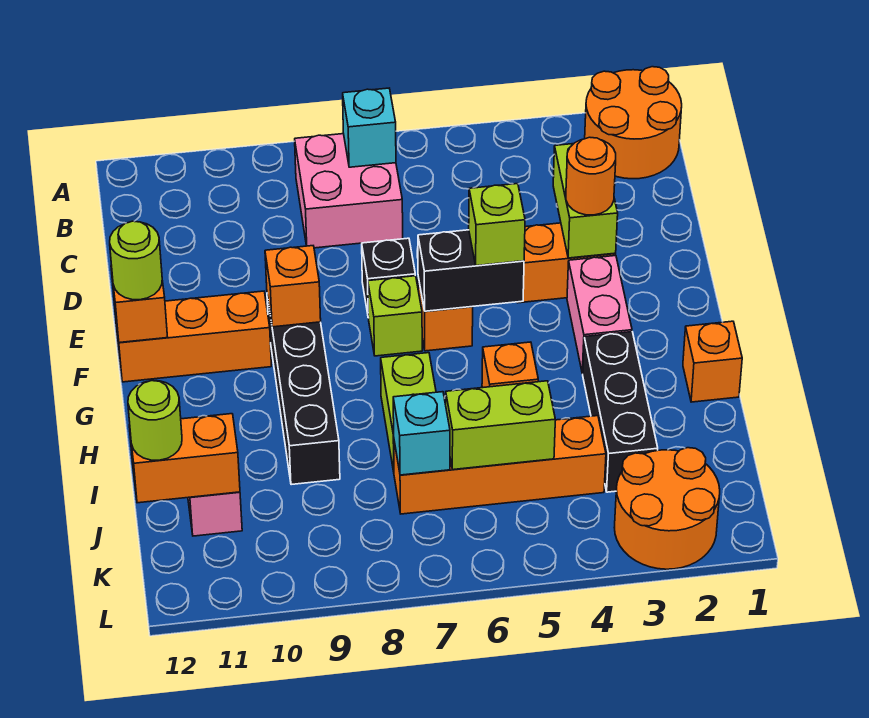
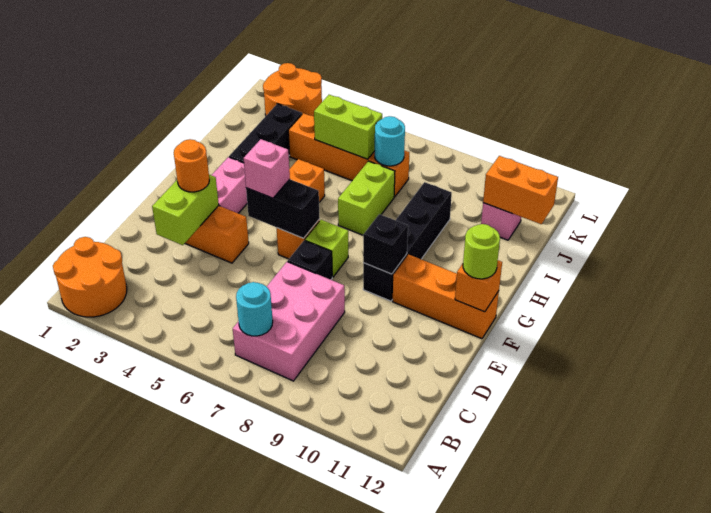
pink 2x2 brick [295,134,403,248] -> pink 2x3 brick [233,262,345,381]
cyan 1x1 brick [343,88,396,167] -> cyan 1x1 round brick [236,282,273,336]
lime 1x1 brick [469,184,525,266] -> pink 1x1 brick [243,139,290,198]
orange 1x1 brick [265,246,321,327] -> black 1x1 brick [363,214,408,274]
orange 1x1 brick [683,321,742,402] -> none
cyan 1x1 brick [393,392,450,475] -> cyan 1x1 round brick [375,116,405,166]
lime 1x1 round brick [128,381,182,460] -> none

